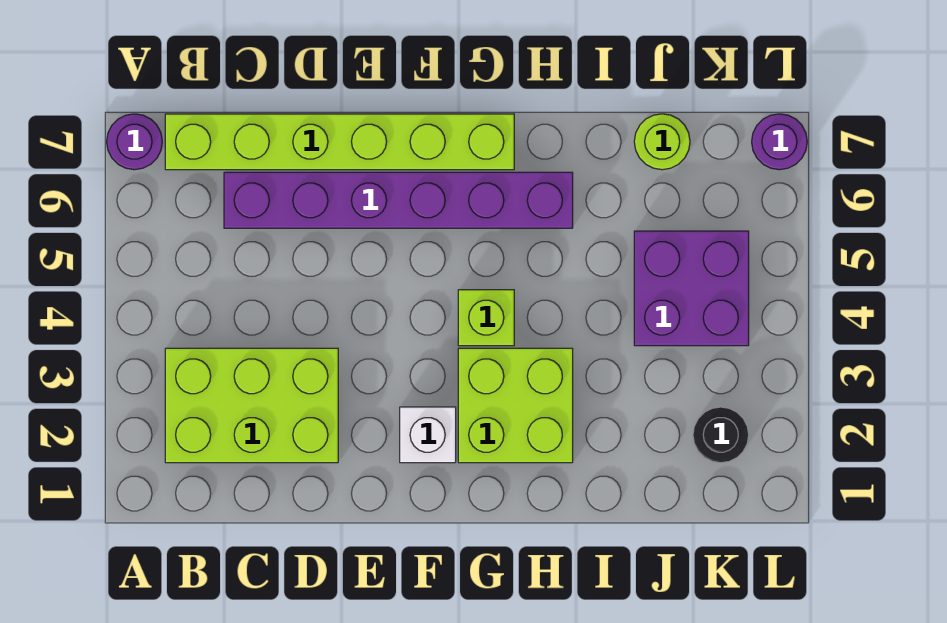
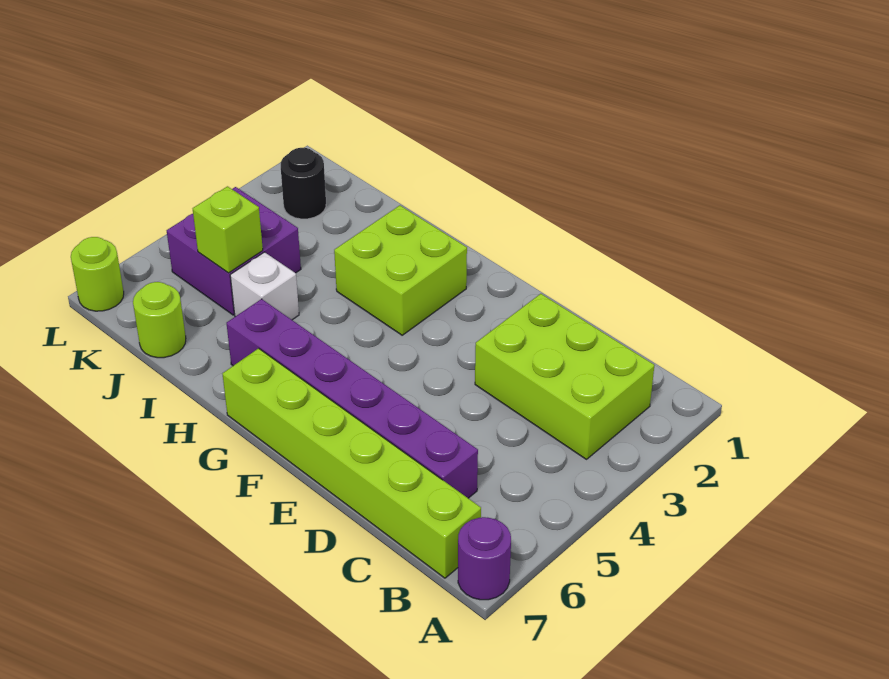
white 1x1 brick [400,407,456,463] -> white 1x1 brick moved to [230,252,299,320]
lime 1x1 brick [458,290,514,346] -> lime 1x1 brick moved to [193,186,263,273]
purple 1x1 round brick [752,114,807,170] -> lime 1x1 round brick [71,237,124,311]

